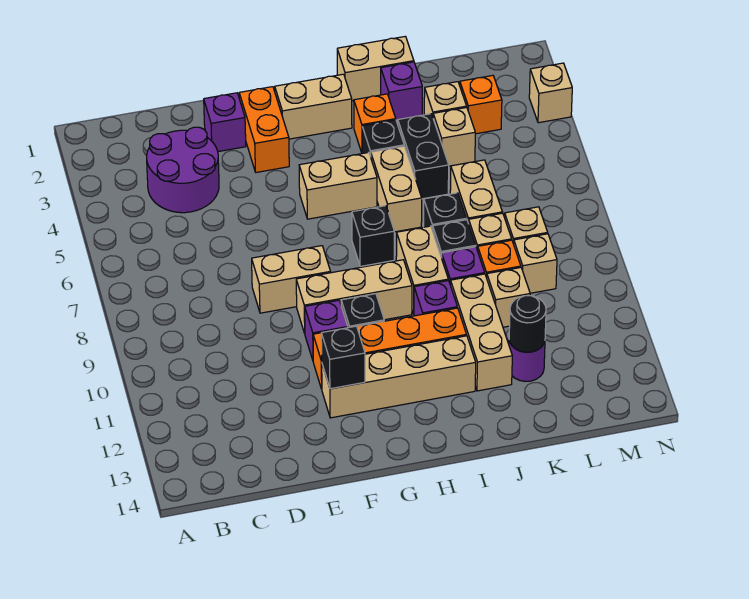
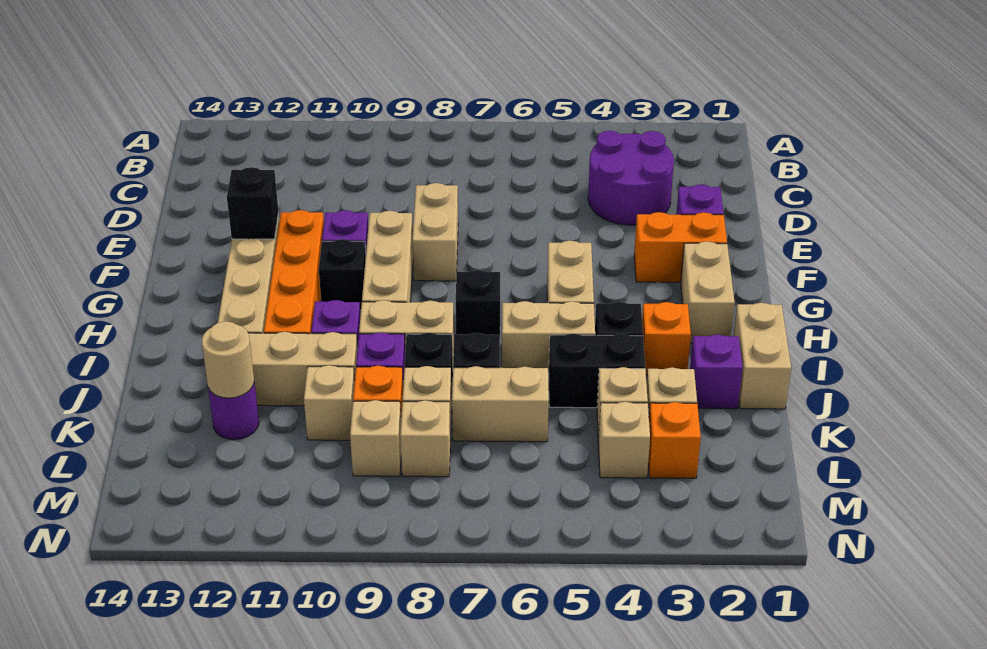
black 1x1 round brick [509,296,546,352] -> tan 1x1 round brick [202,321,254,398]
tan 1x1 brick [529,63,572,123] -> tan 1x1 brick moved to [598,402,650,478]

